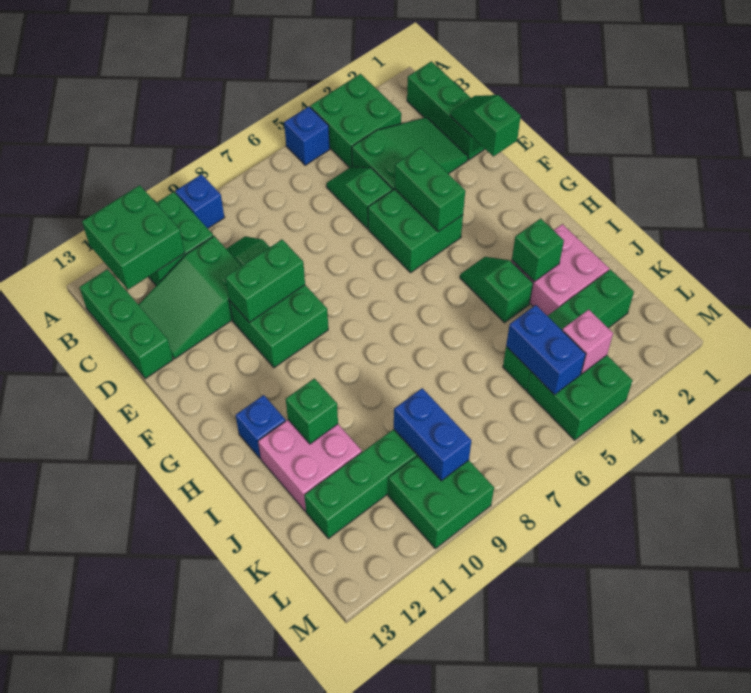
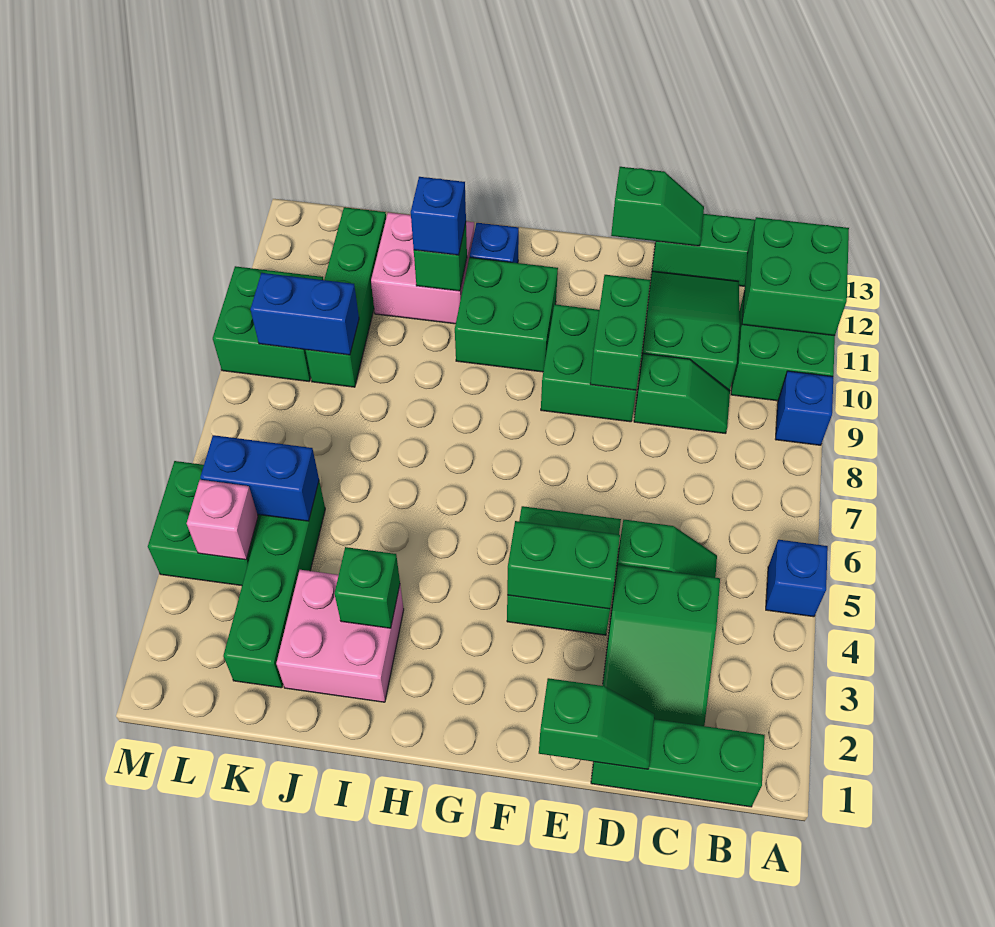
green 2x2 brick [310,74,401,168] -> green 2x2 brick moved to [455,257,558,372]
green 1x2 slope [460,257,533,323] -> green 1x2 slope moved to [611,167,704,246]
none -> blue 1x1 brick [411,177,466,255]

